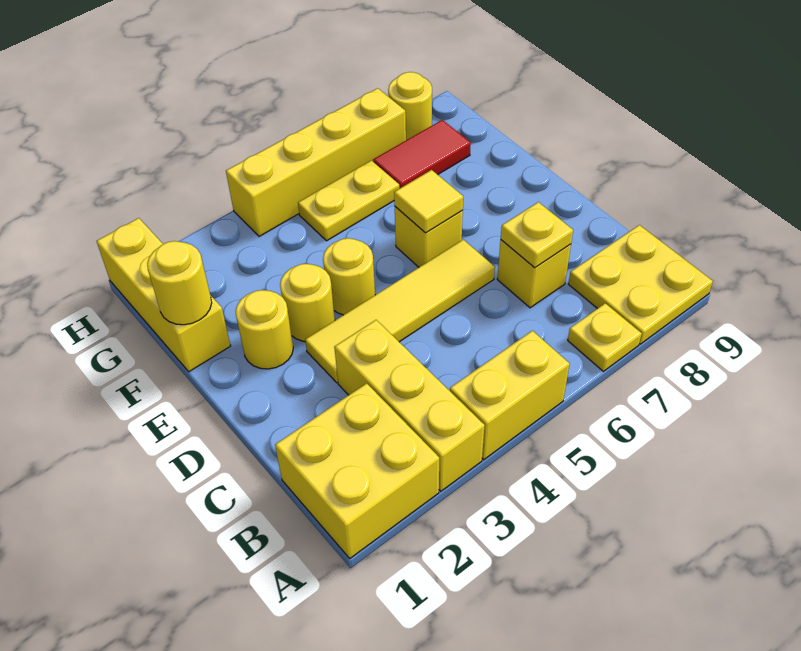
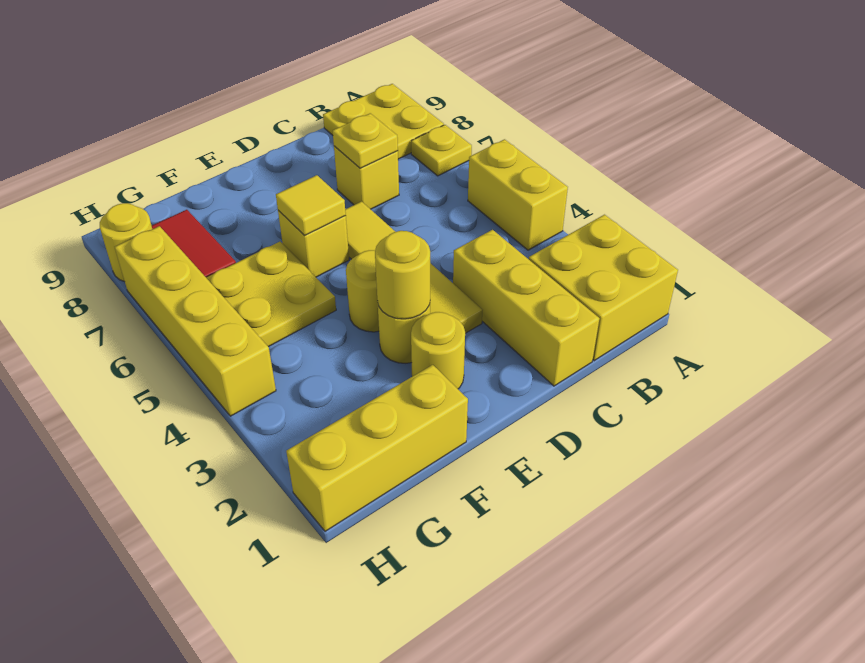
yellow 1x3 brick [334,320,485,491] -> yellow 1x3 brick turned to [453,230,599,386]
yellow 1x1 round brick [147,241,212,325] -> yellow 1x1 round brick moved to [375,231,430,319]
yellow 1x2 plate [298,160,399,241] -> yellow 2x2 plate [206,242,336,347]

